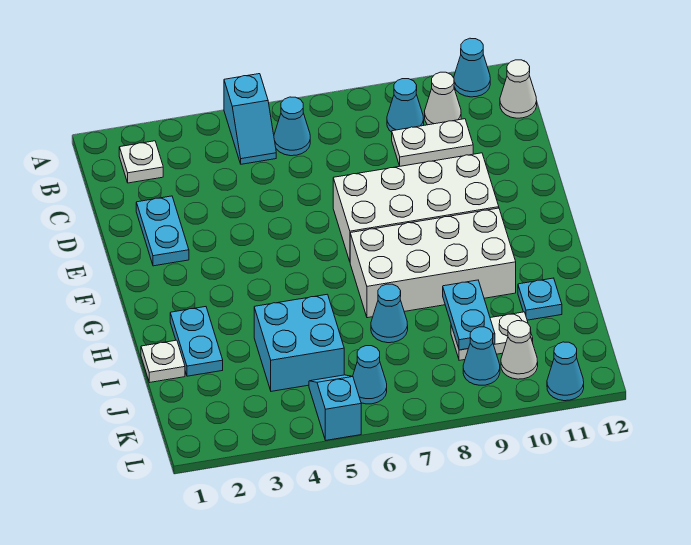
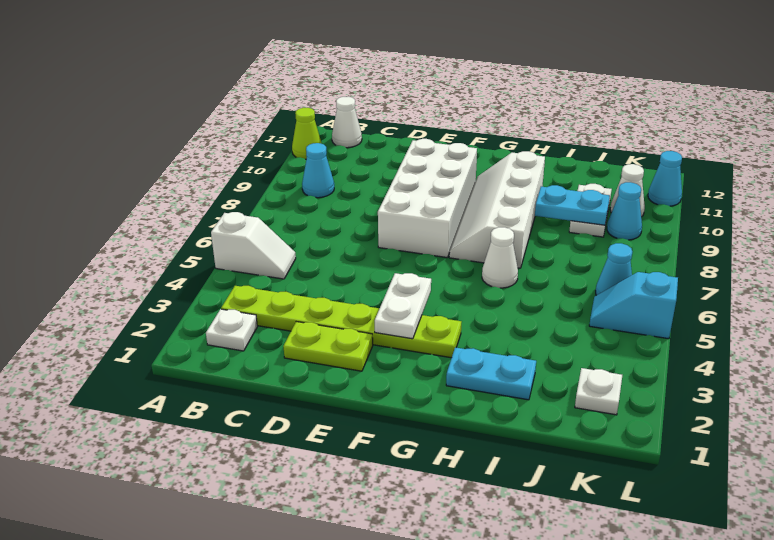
cyan 1x2 slope [224,74,276,164] -> white 1x2 slope [211,212,296,279]
cyan 1x1 cone [454,38,490,97] -> lime 1x1 cone [292,108,322,159]
none -> lime 1x6 plate [221,286,461,358]
cyan 1x1 cone [274,97,310,156] -> none
white 1x1 cone [425,72,461,125] -> white 1x1 cone moved to [482,227,518,288]
white 1x2 plate [392,119,473,166] -> white 1x2 plate moved to [375,273,431,339]
cyan 1x2 plate [136,196,189,266] -> lime 1x2 plate [283,322,373,371]
white 2x4 brick [350,208,516,318] -> white 2x4 slope [449,151,545,268]
white 1x1 plate [141,340,185,383] -> white 1x1 plate moved to [575,368,622,415]
cyan 2x2 brick [254,294,344,391] -> none
cyan 1x1 cone [371,284,408,343] -> none
cyan 1x1 plate [518,278,562,320] -> none

